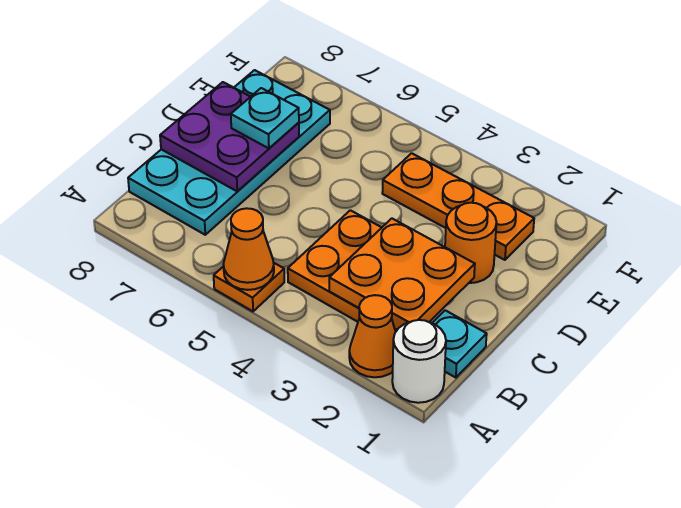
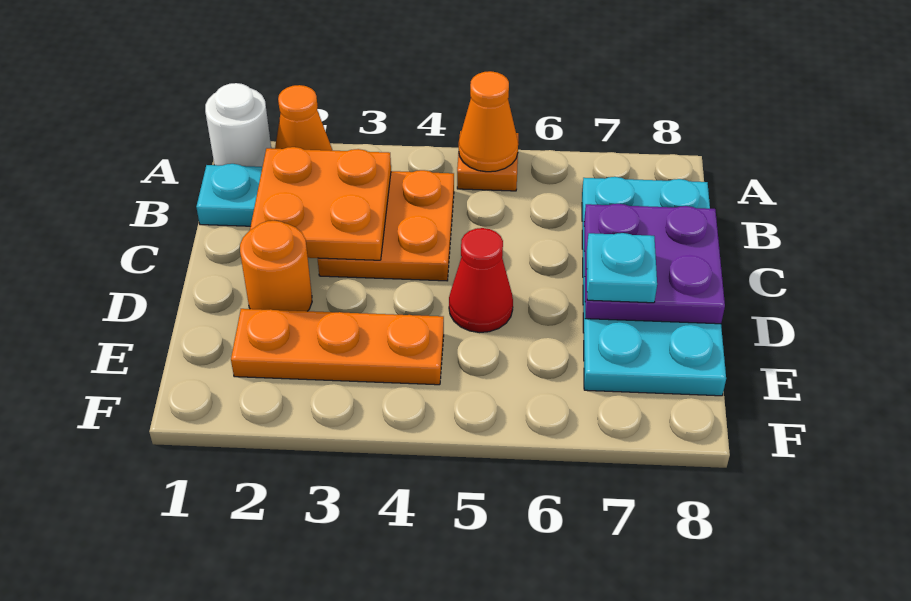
none -> red 1x1 cone [449,228,513,332]

